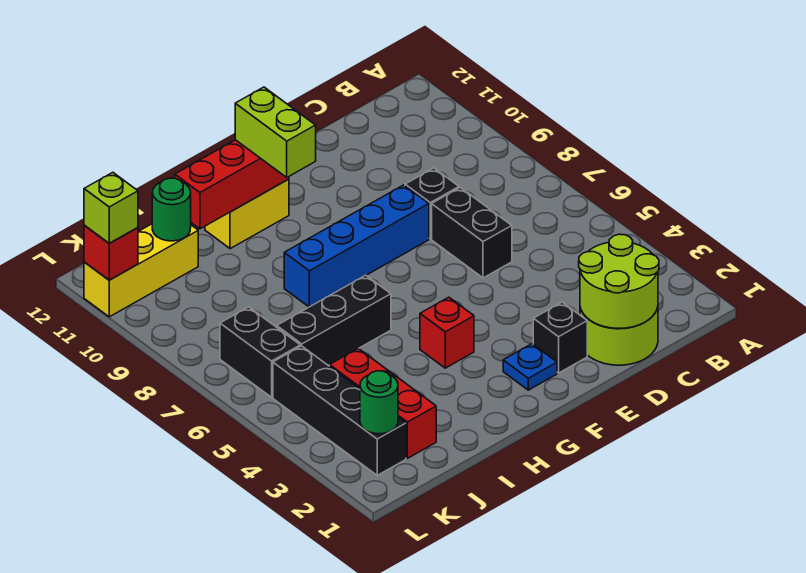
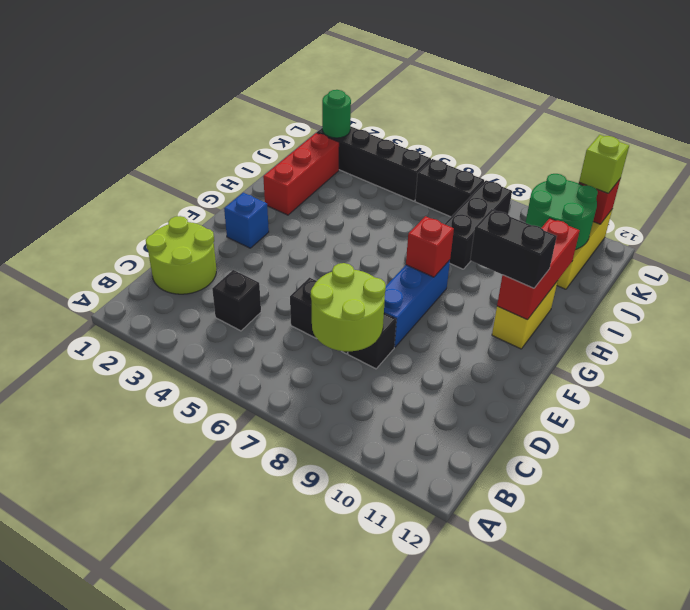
lime 2x2 round brick [579,234,659,328] -> lime 2x2 round brick moved to [311,263,386,351]
black 1x1 brick [533,302,587,373] -> black 1x1 brick moved to [212,270,261,331]
blue 1x4 brick [284,185,429,307] -> blue 1x3 brick [384,260,450,347]
blue 1x1 plate [503,344,557,390] -> blue 1x1 brick [224,193,269,248]
red 1x1 brick [420,297,474,368] -> red 1x1 brick moved to [406,216,454,277]
lime 1x2 brick [235,87,316,177] -> black 1x2 brick [470,209,557,288]
black 1x3 brick [277,275,391,365] -> black 1x3 brick moved to [445,180,512,269]
red 1x3 brick [329,348,436,458] -> red 1x3 brick turned to [263,133,339,215]
green 1x1 round brick [152,178,191,241] -> green 2x2 round brick [526,174,598,249]

